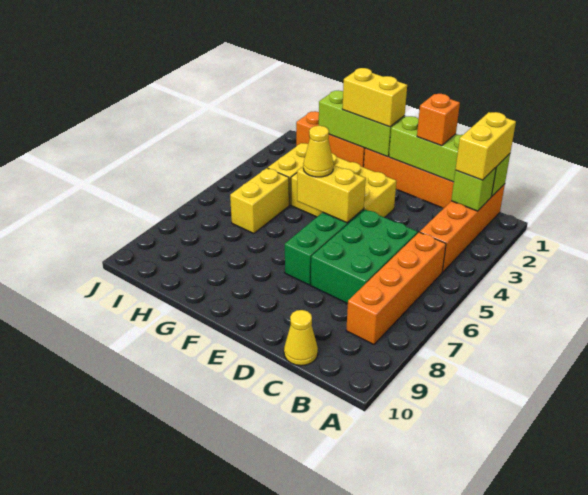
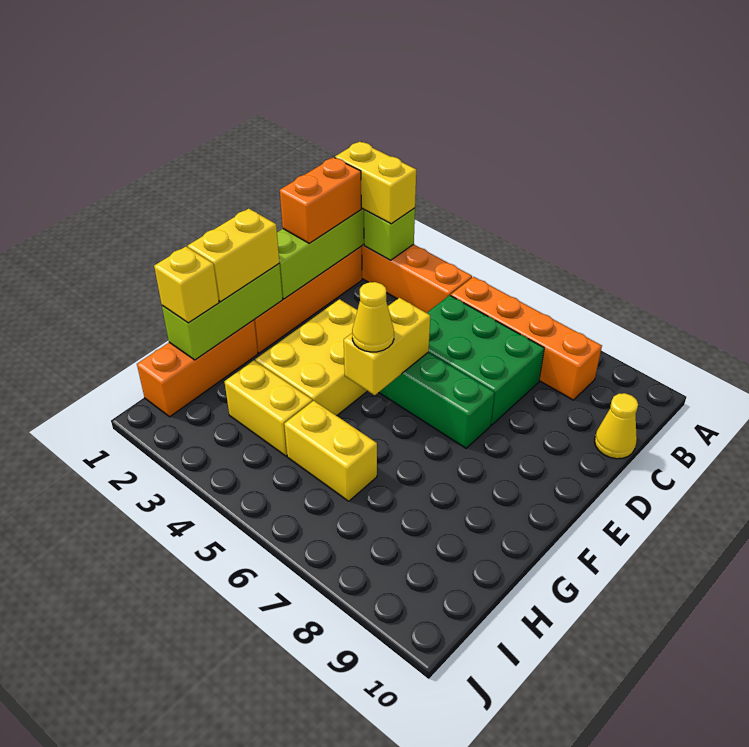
orange 1x1 brick [417,94,460,146] -> orange 1x2 brick [280,157,361,243]
none -> yellow 1x1 brick [154,247,219,323]

